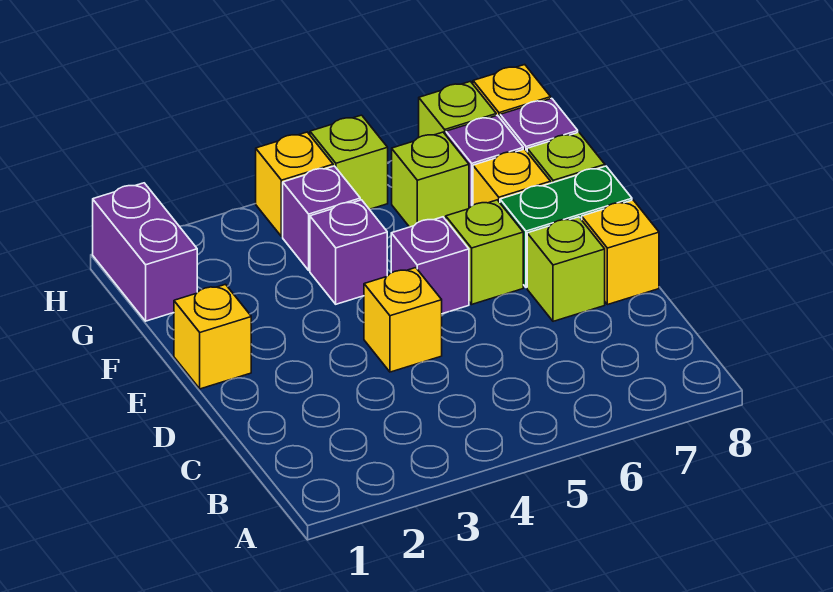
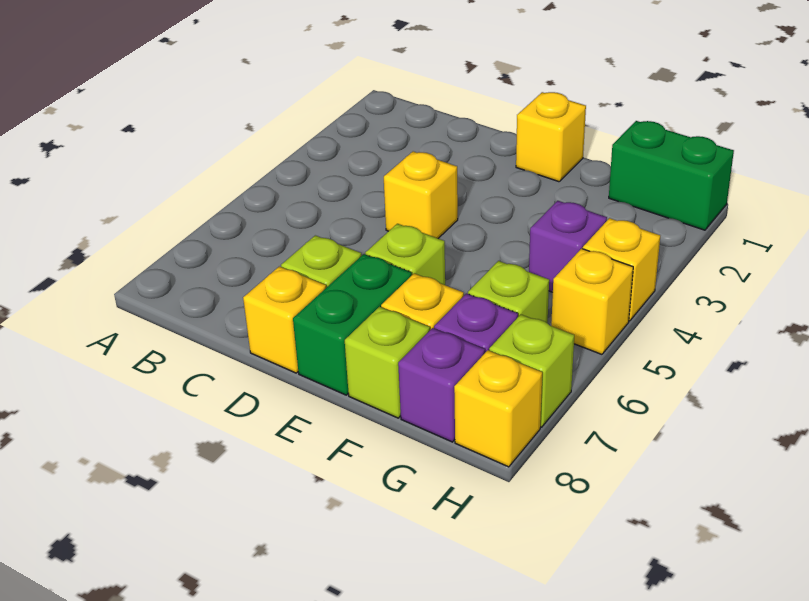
purple 1x1 brick [391,217,469,314] -> none
purple 1x1 brick [310,200,387,304] -> none
purple 1x2 brick [93,183,197,321] -> green 1x2 brick [609,121,734,230]
lime 1x1 brick [310,115,388,209] -> yellow 1x1 brick [551,249,633,354]

